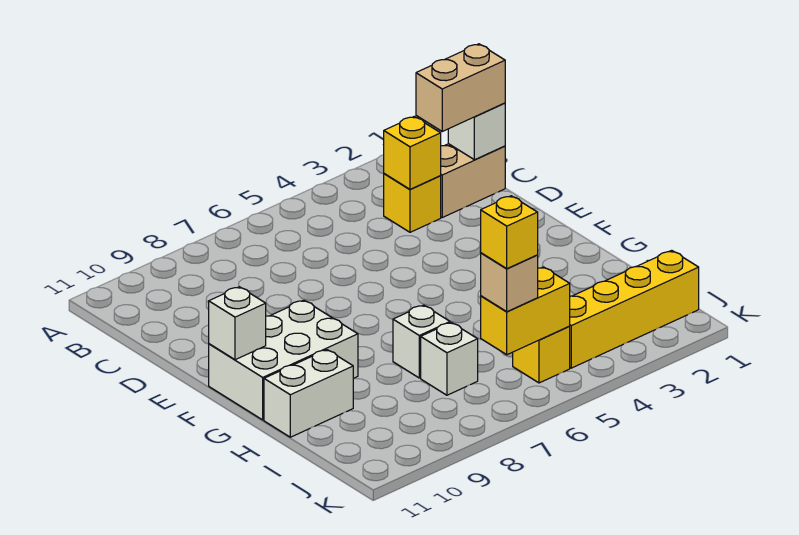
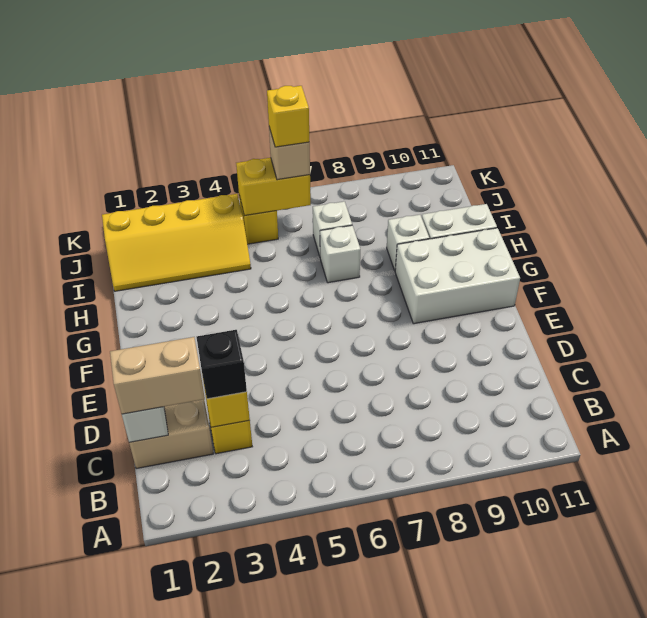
none -> black 1x1 brick [197,330,247,399]
white 1x1 brick [209,287,266,360] -> white 1x1 brick moved to [387,215,429,271]

